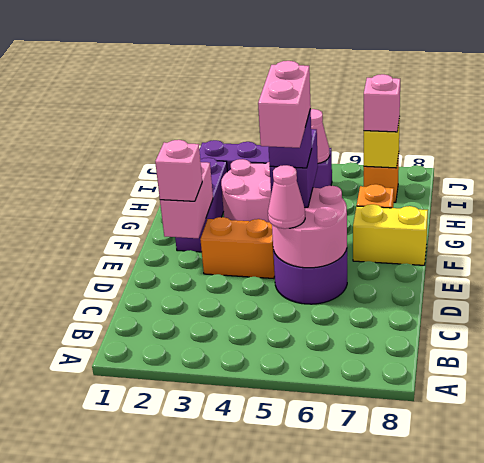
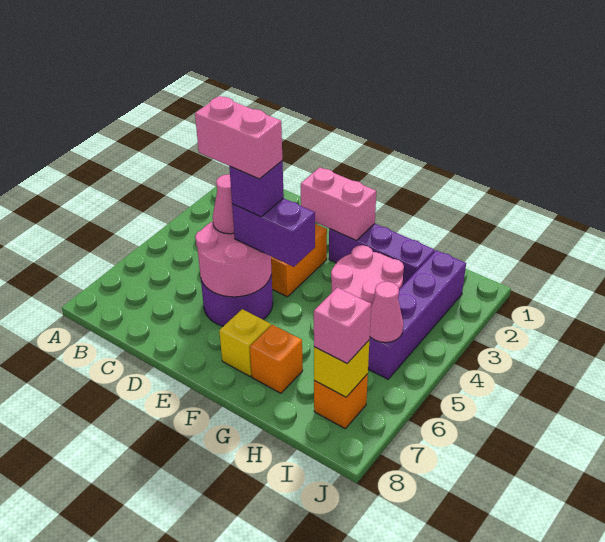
pink 1x1 brick [155,140,202,201] -> none
yellow 1x2 brick [353,204,428,265] -> yellow 1x1 brick [219,309,271,376]

